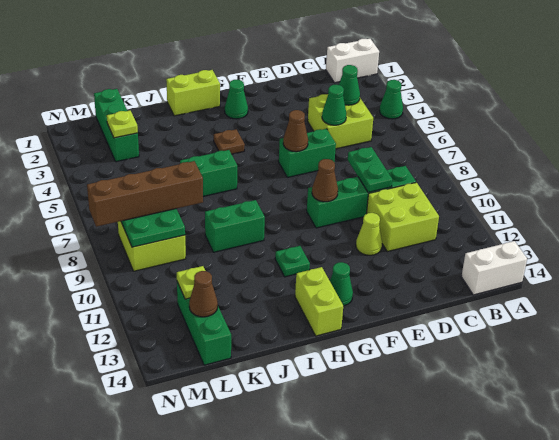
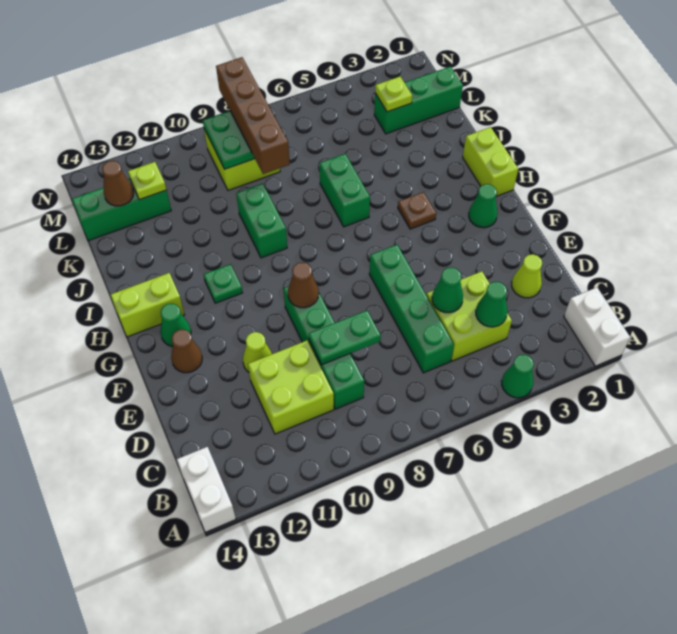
none -> lime 1x1 cone [512,254,542,298]
green 1x2 brick [279,129,336,177] -> green 1x4 brick [369,245,454,373]
brown 1x1 cone [283,110,308,152] -> brown 1x1 cone moved to [171,329,202,373]

